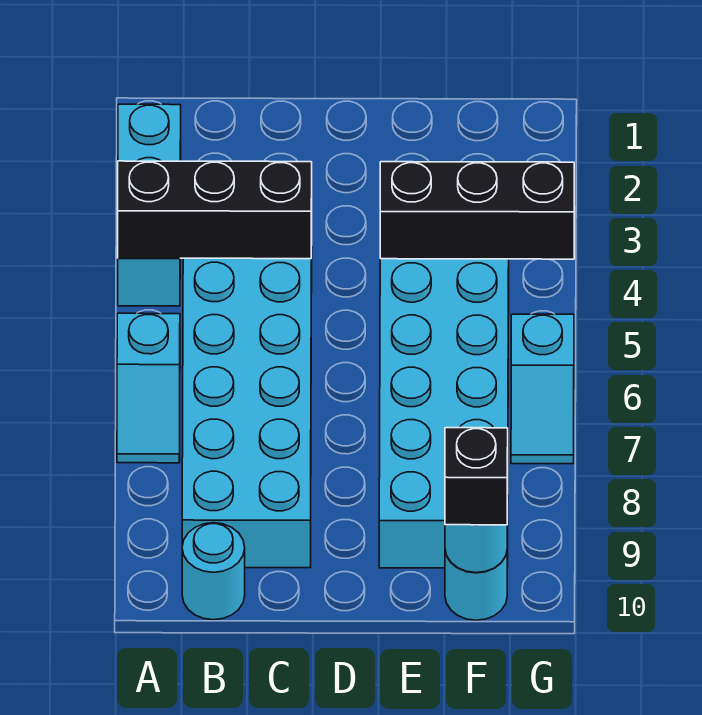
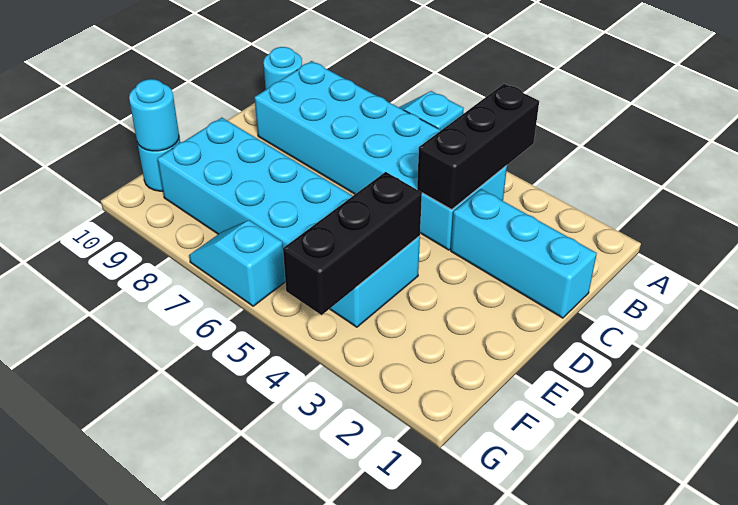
cyan 1x3 brick [118,104,181,306] -> cyan 1x3 brick moved to [451,189,597,318]
black 1x1 brick [445,428,508,525] -> none

